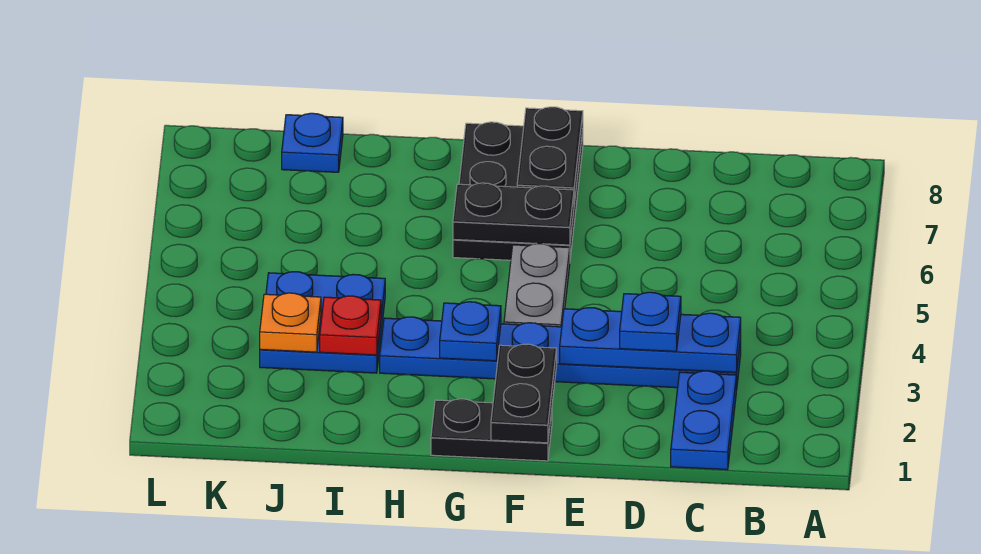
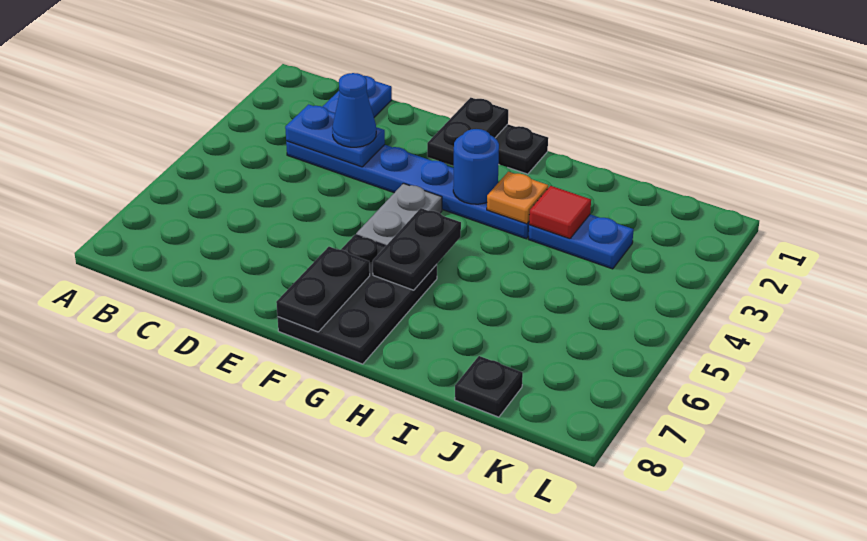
blue 1x3 plate [560,308,741,372] -> blue 1x2 plate [285,104,385,167]
blue 1x1 plate [620,292,681,351] -> blue 1x1 cone [332,73,376,147]
black 1x2 plate [453,183,574,245] -> black 1x2 plate turned to [373,208,461,290]
blue 1x1 plate [440,302,501,361] -> blue 1x1 round brick [453,129,499,204]
blue 2x2 plate [260,272,385,373] -> blue 1x2 plate [529,214,634,269]
red 1x1 plate [320,296,381,355] -> red 1x1 tile [529,186,591,239]
orange 1x1 plate [260,293,321,352] -> orange 1x1 plate moved to [487,172,548,224]
blue 1x1 plate [282,113,343,172] -> black 1x1 plate [455,356,523,417]

